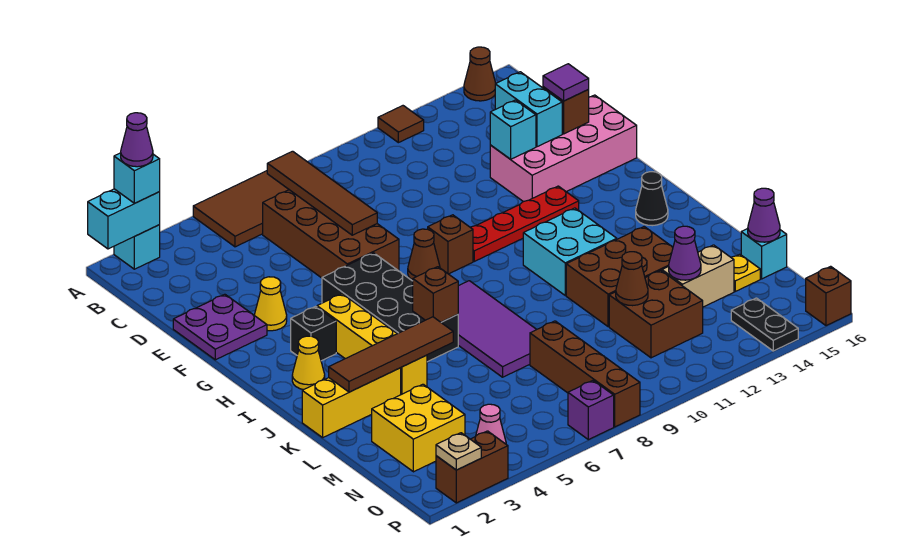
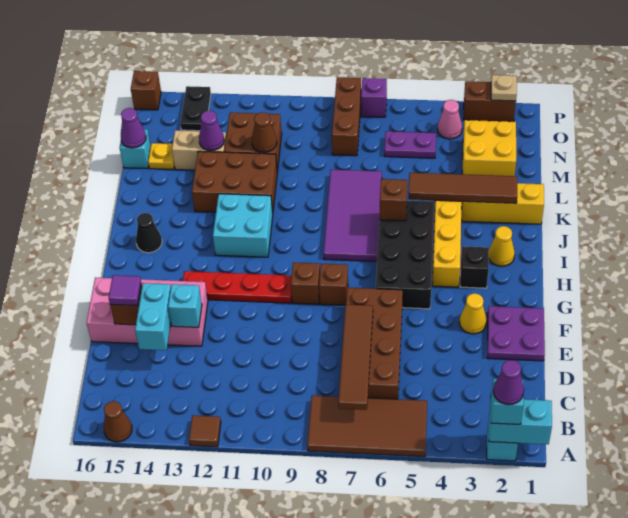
brown 1x1 cone [408,229,440,280] -> brown 1x1 brick [319,264,348,305]
brown 1x4 brick [530,321,640,427] -> brown 1x3 brick [332,77,361,156]
none -> purple 1x2 plate [384,131,436,158]

